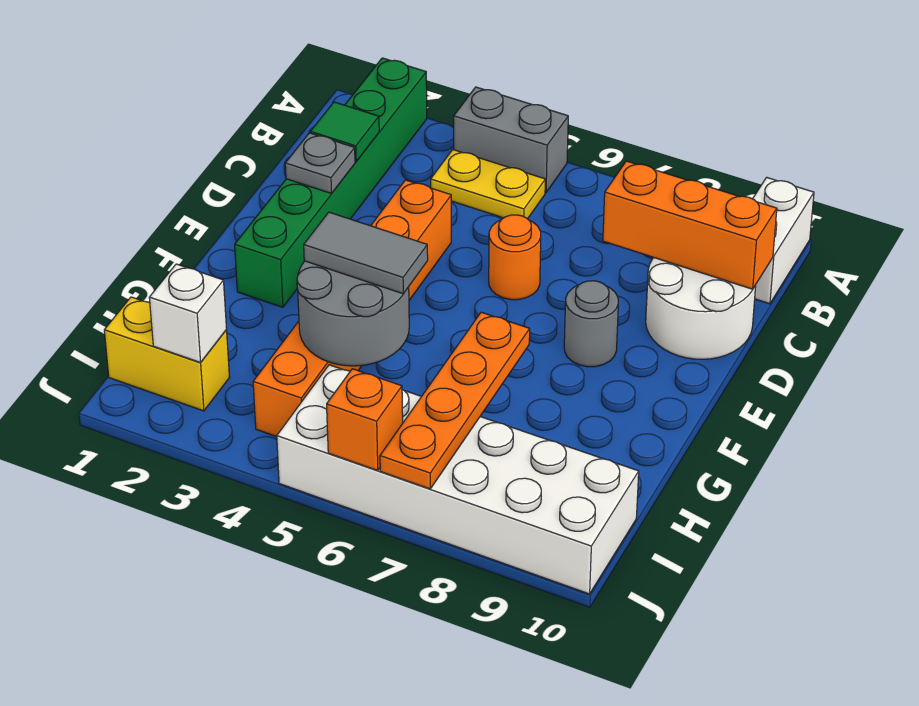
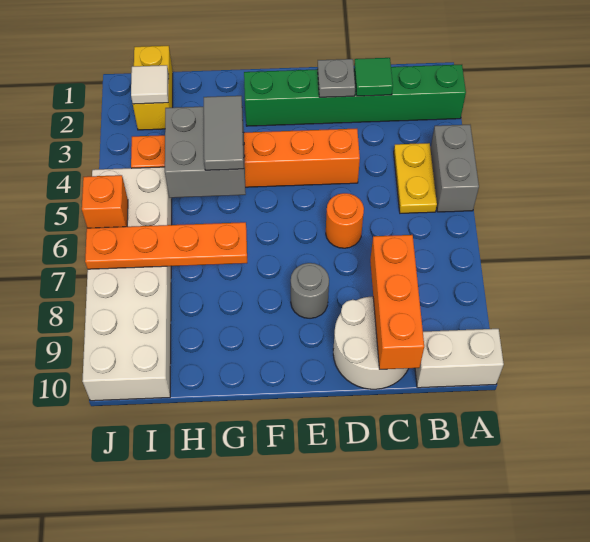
grey 2x2 round brick [297,261,409,366] -> grey 2x2 brick [165,107,246,198]
white 1x1 brick [149,264,227,363] -> white 1x1 tile [131,65,169,104]

